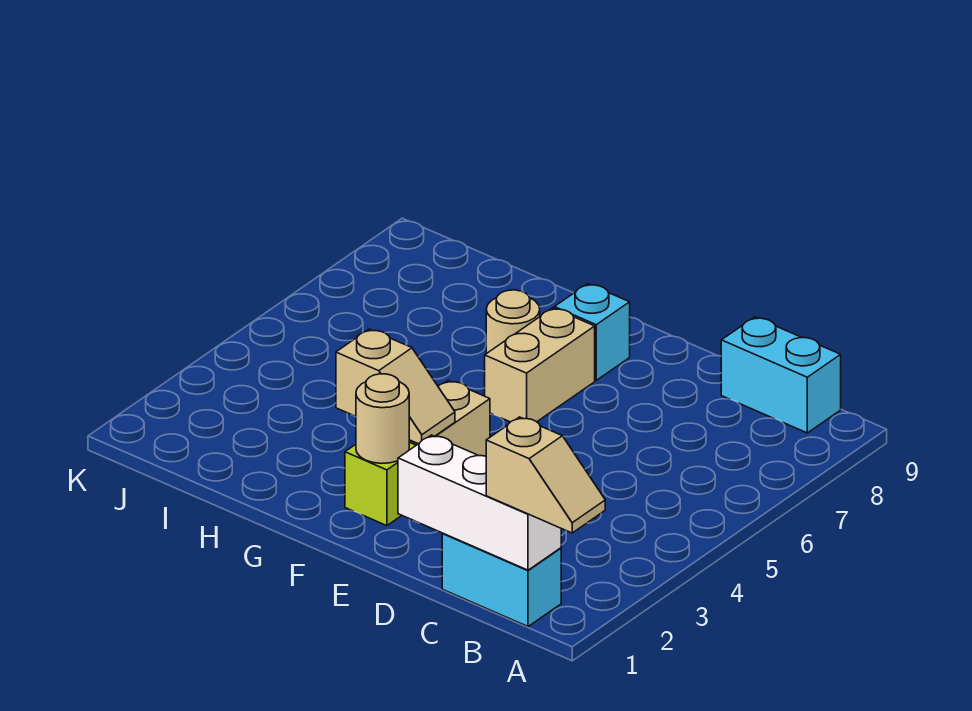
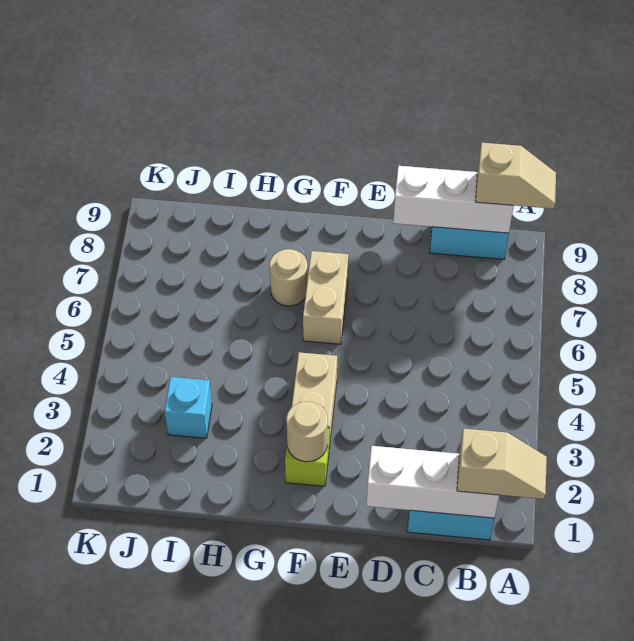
none -> white 1x3 brick [393,166,514,233]
tan 1x2 slope [336,329,455,444] -> tan 1x2 slope moved to [475,143,556,209]
cyan 1x1 brick [554,284,630,380] -> cyan 1x1 brick moved to [165,377,212,438]

